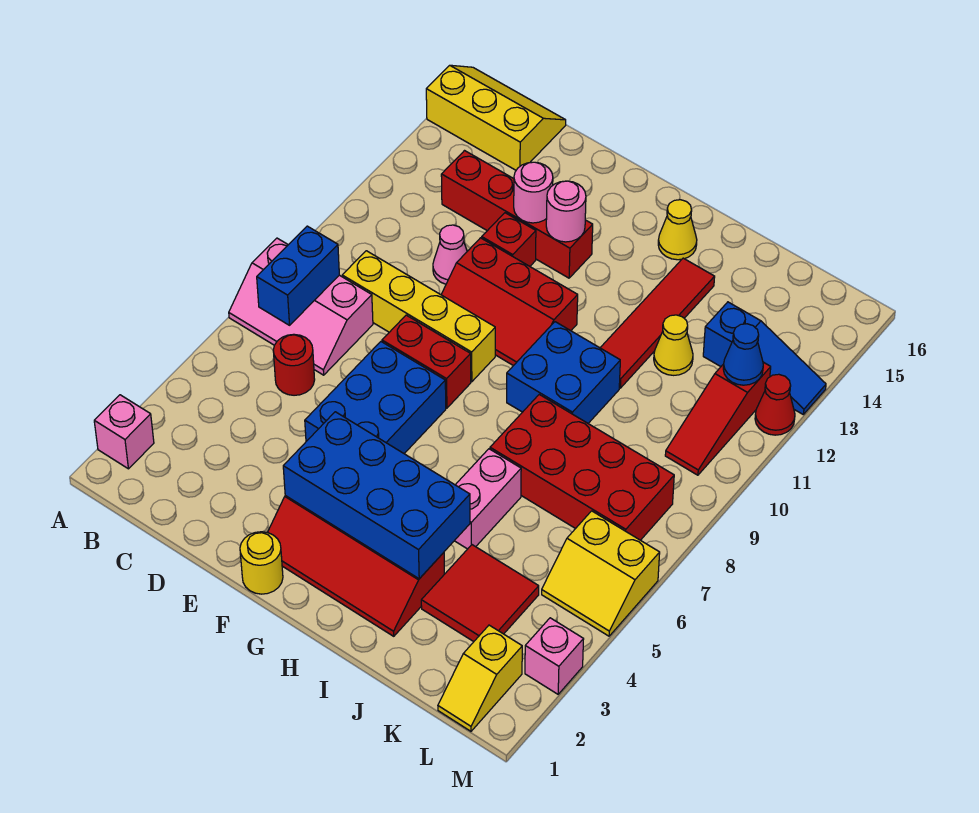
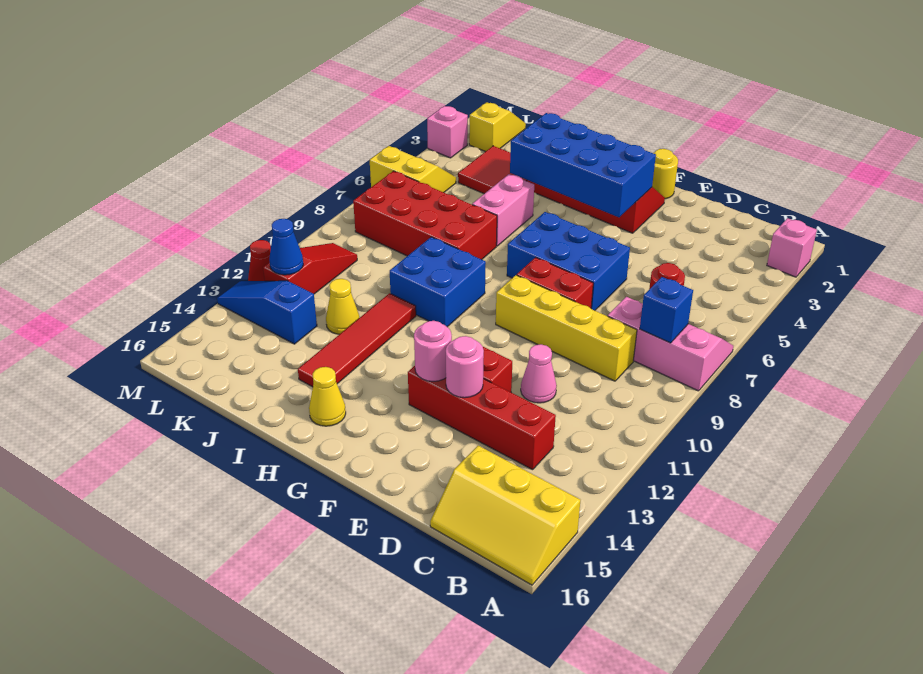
blue 1x2 brick [257,226,339,325] -> blue 1x1 brick [640,277,693,343]
blue 2x3 brick [305,342,446,454] -> blue 2x3 brick turned to [507,212,630,310]
red 2x3 slope [441,238,578,366] -> none

